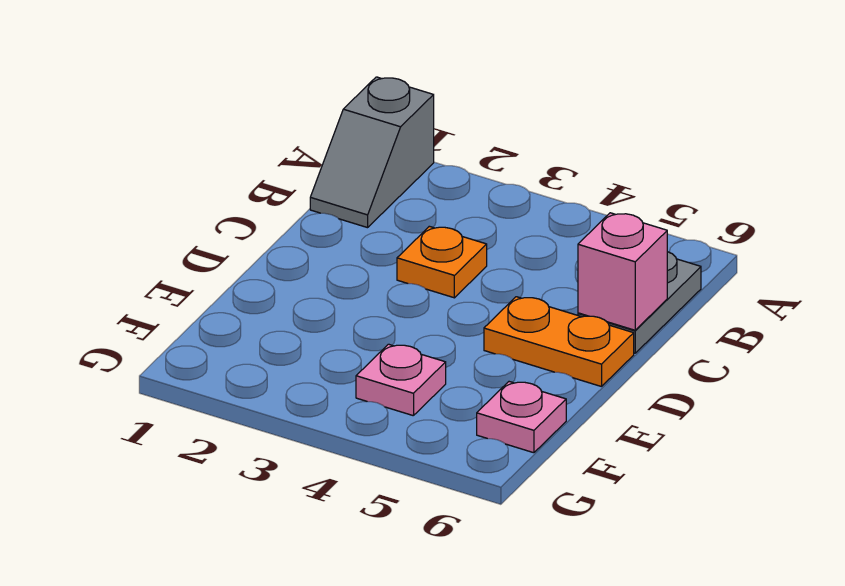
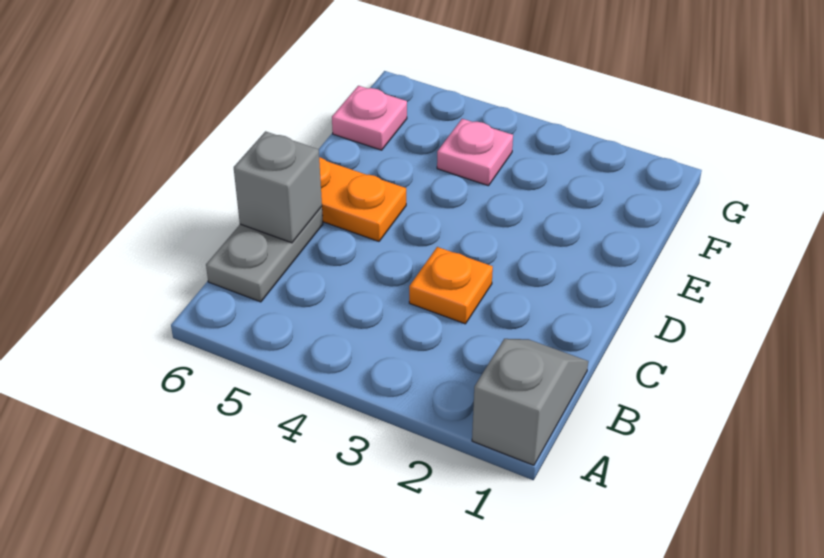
pink 1x1 brick [578,213,667,330] -> grey 1x1 brick [234,131,322,243]

